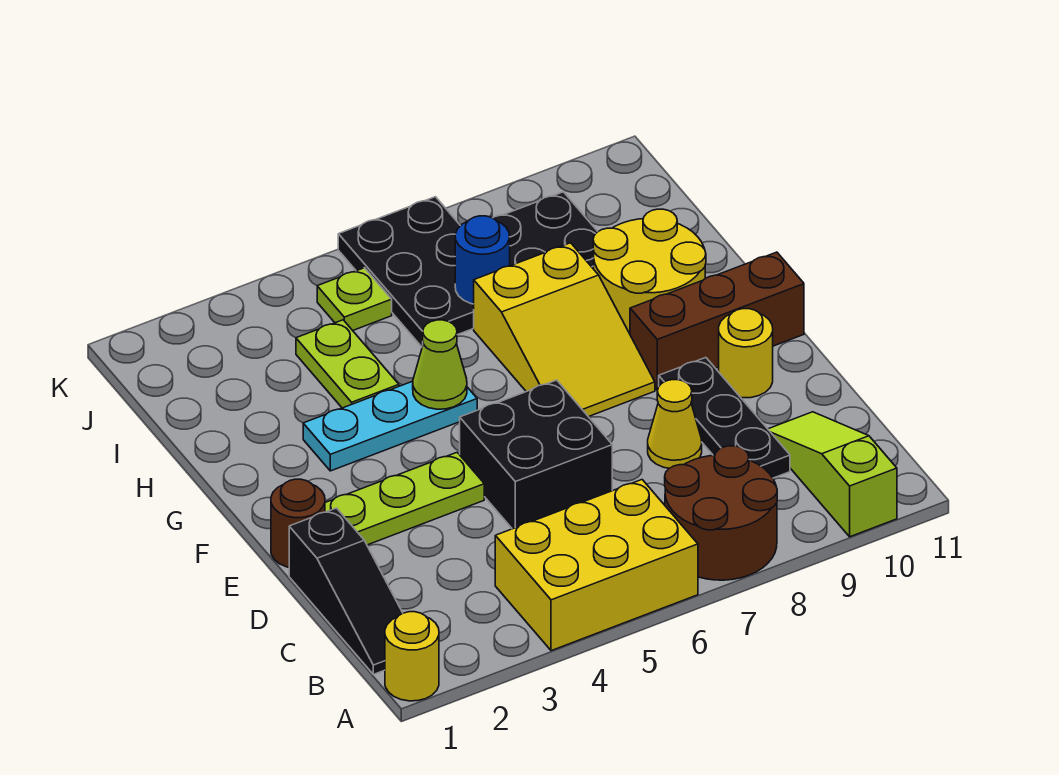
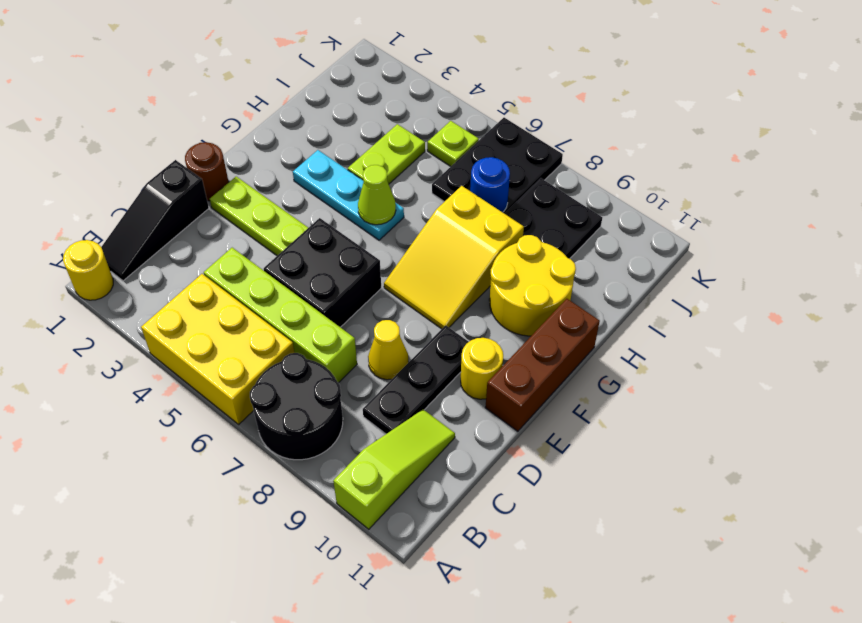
brown 2x2 round brick [665,446,777,580] -> black 2x2 round brick [250,353,343,460]
none -> lime 1x4 brick [204,248,357,383]
brown 1x3 brick [630,252,804,390] -> brown 1x3 brick turned to [485,299,600,431]

